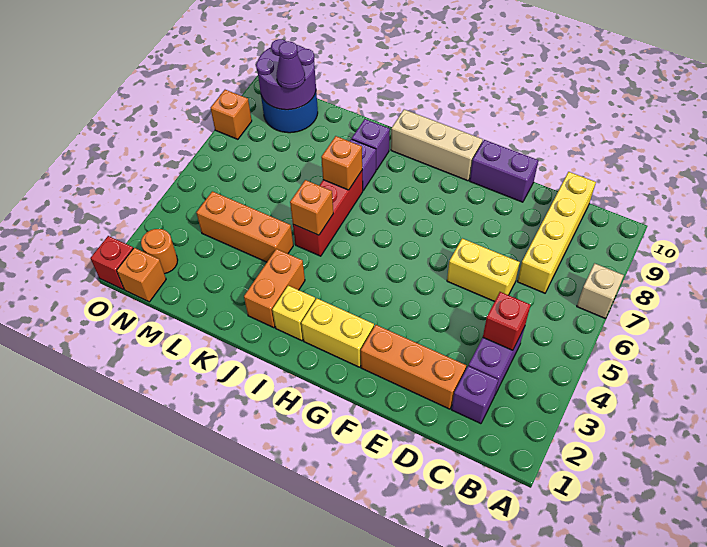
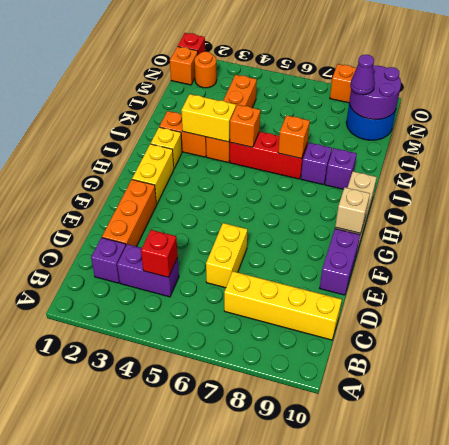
tan 1x1 brick [577,263,624,318] -> tan 1x1 brick moved to [335,187,370,233]
none -> yellow 1x2 brick [181,94,236,142]
orange 1x3 brick [196,191,293,262] -> orange 1x4 brick [206,75,257,163]

